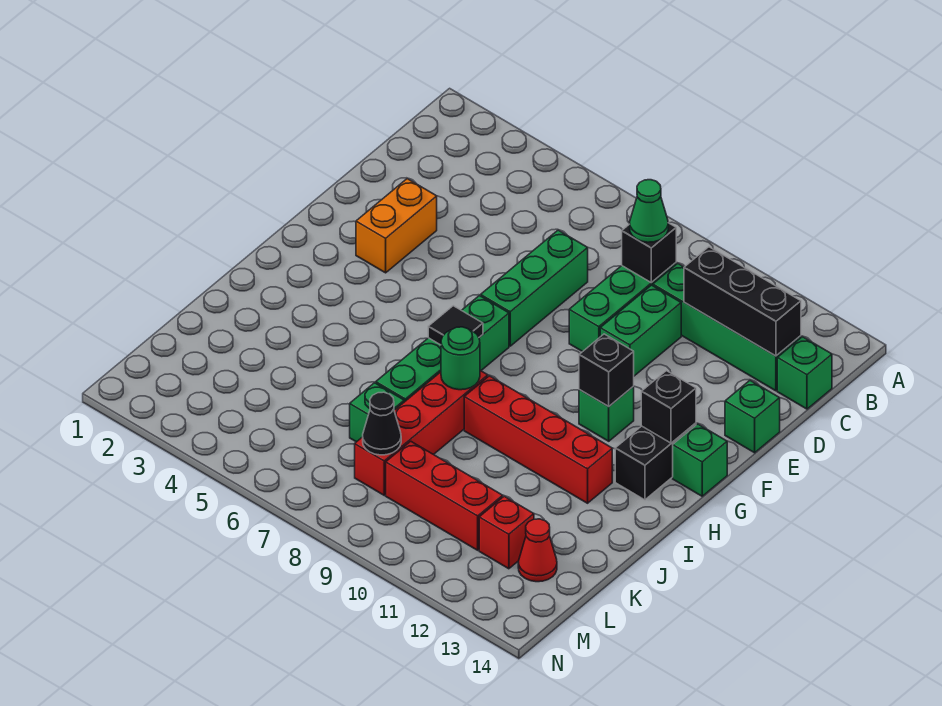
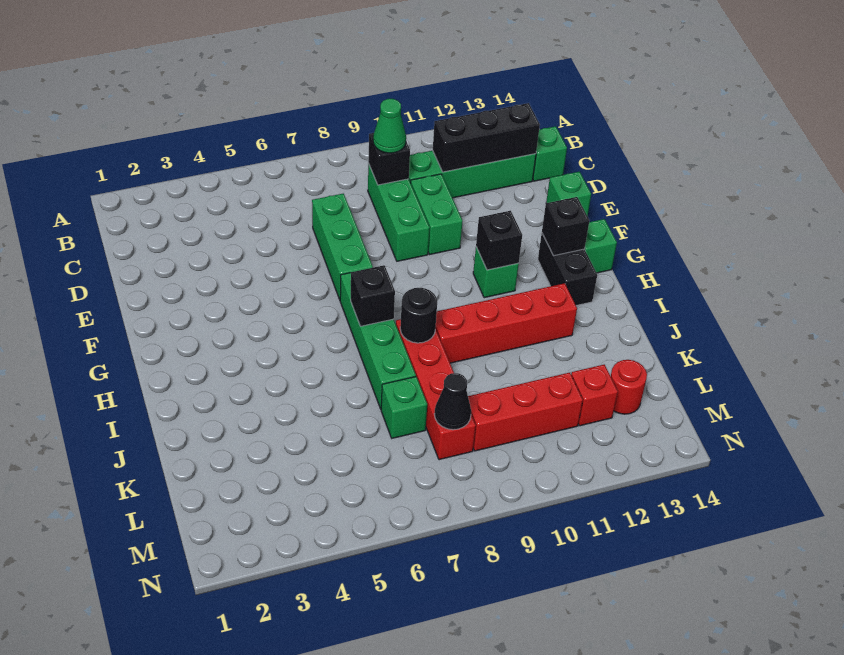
orange 1x2 brick [356,179,437,273] -> none
black 1x1 tile [428,306,483,345] -> black 1x1 brick [351,265,395,326]
green 1x1 round brick [441,327,480,390] -> black 1x1 round brick [400,288,437,343]
red 1x1 cone [518,519,557,582] -> red 1x1 round brick [611,360,647,414]

